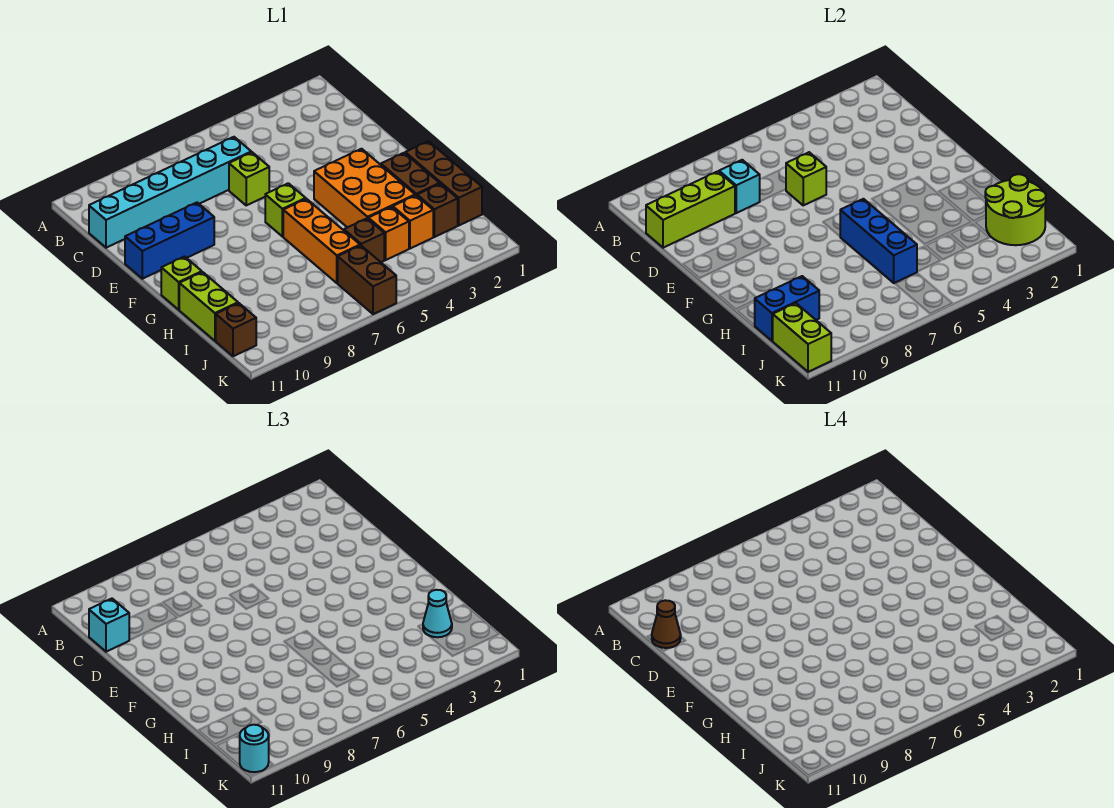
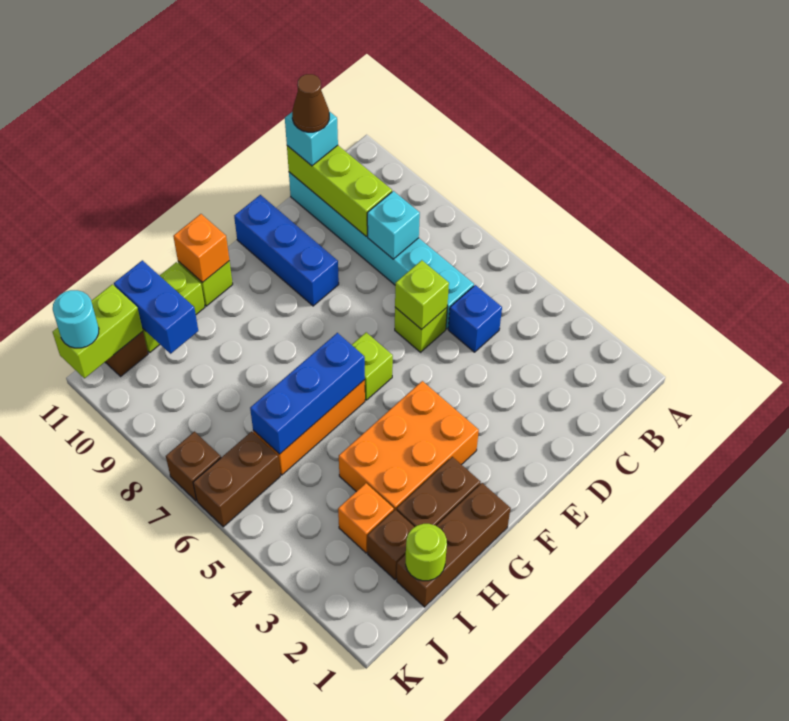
none -> blue 1x1 brick [448,285,502,352]
lime 2x2 round brick [985,174,1046,245] -> lime 1x1 round brick [406,524,447,581]
cyan 1x1 cone [423,590,452,637] -> none
orange 1x1 brick [368,207,409,260] -> orange 1x1 brick moved to [173,214,229,283]
brown 1x1 brick [344,218,384,262] -> brown 1x1 brick moved to [166,432,221,501]

